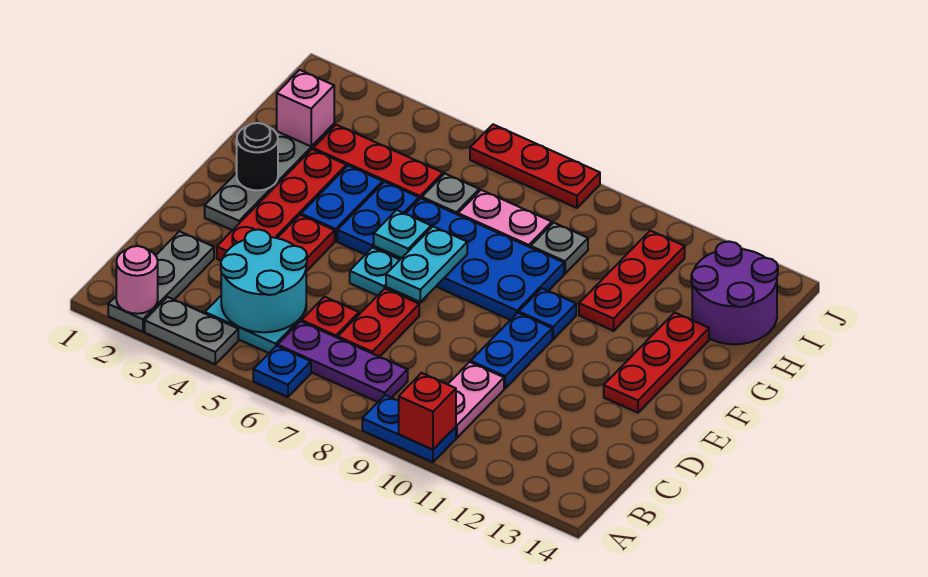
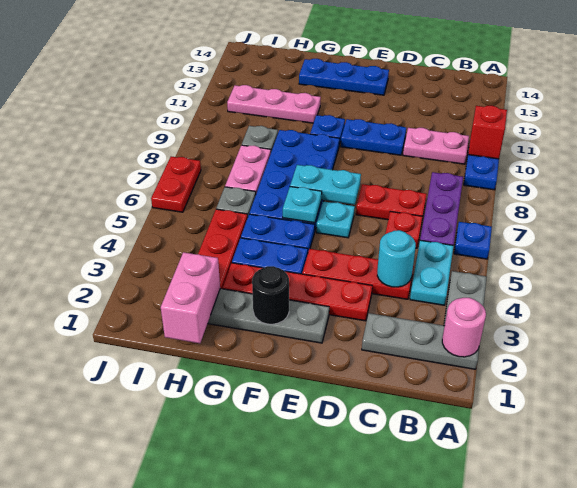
cyan 2x2 round brick [221,229,307,332] -> cyan 1x1 round brick [377,230,416,287]
red 1x3 plate [604,312,709,413] -> blue 1x3 plate [299,59,389,95]
red 1x3 plate [579,231,685,331] -> pink 1x3 plate [227,85,321,123]
pink 1x1 brick [277,70,334,146] -> pink 1x2 brick [161,252,221,343]
purple 2x2 round brick [691,241,778,344] -> none
red 1x3 plate [470,124,600,208] -> red 1x2 plate [151,157,201,212]

